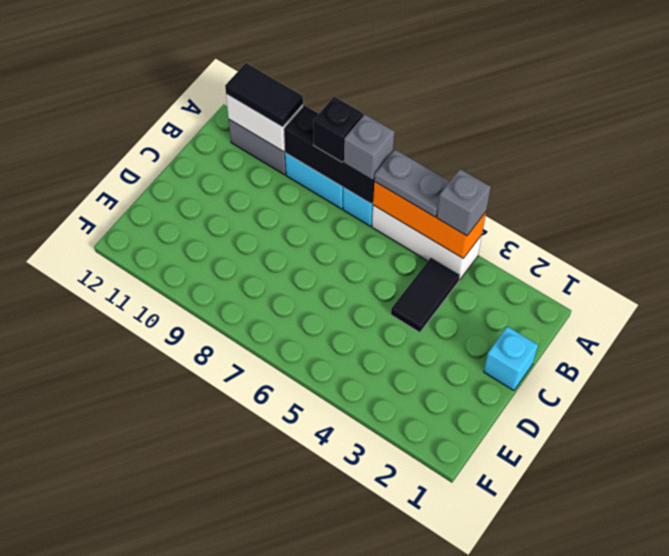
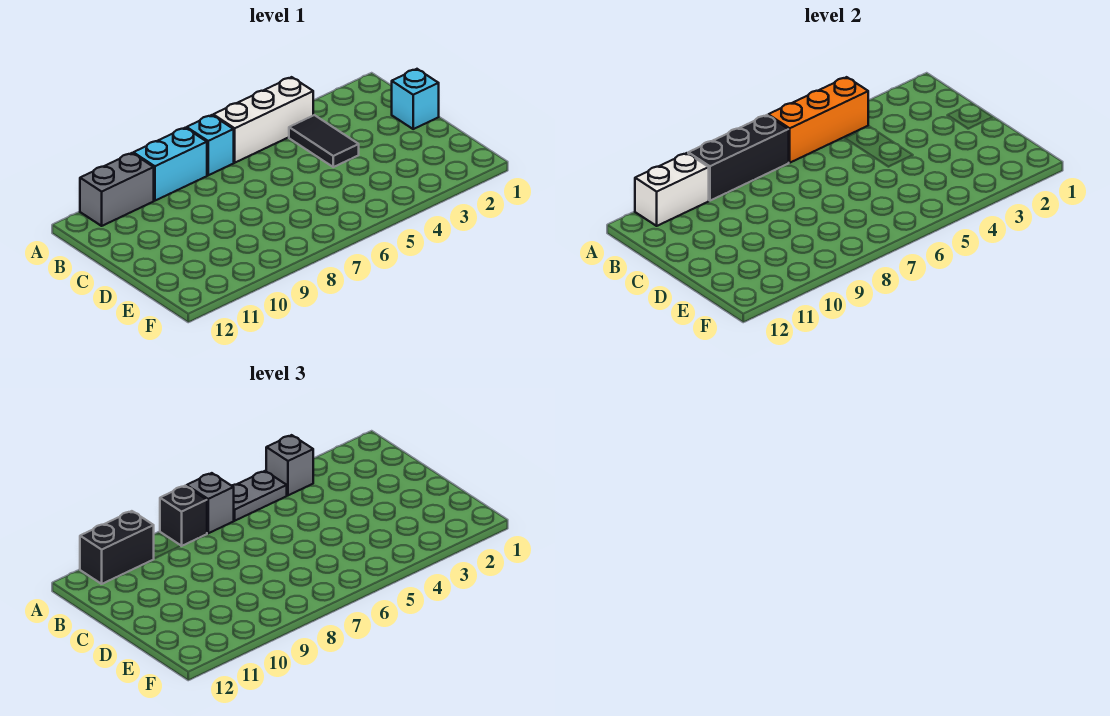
black 1x2 tile [225,63,303,127] -> black 1x2 brick [80,511,154,584]

